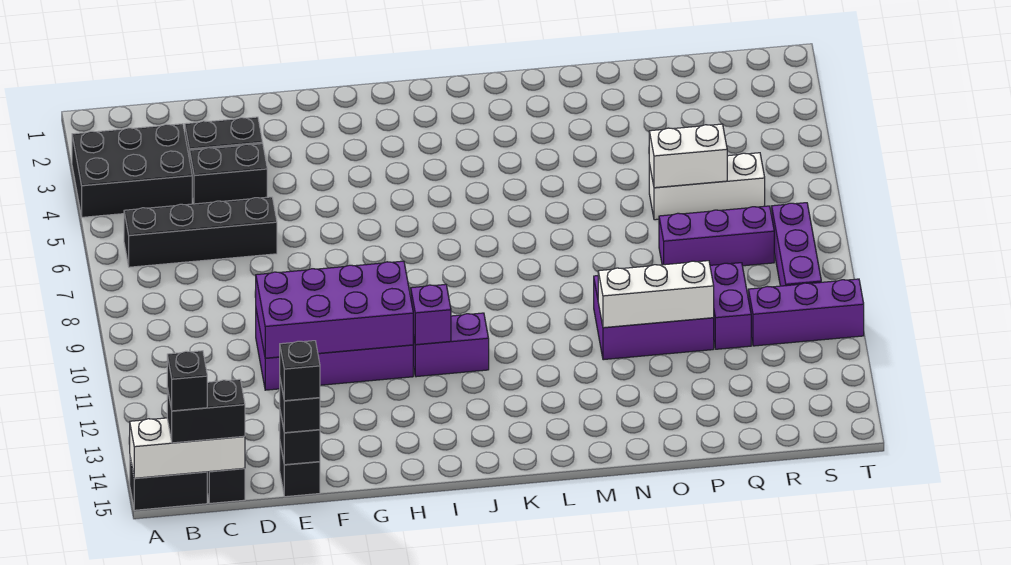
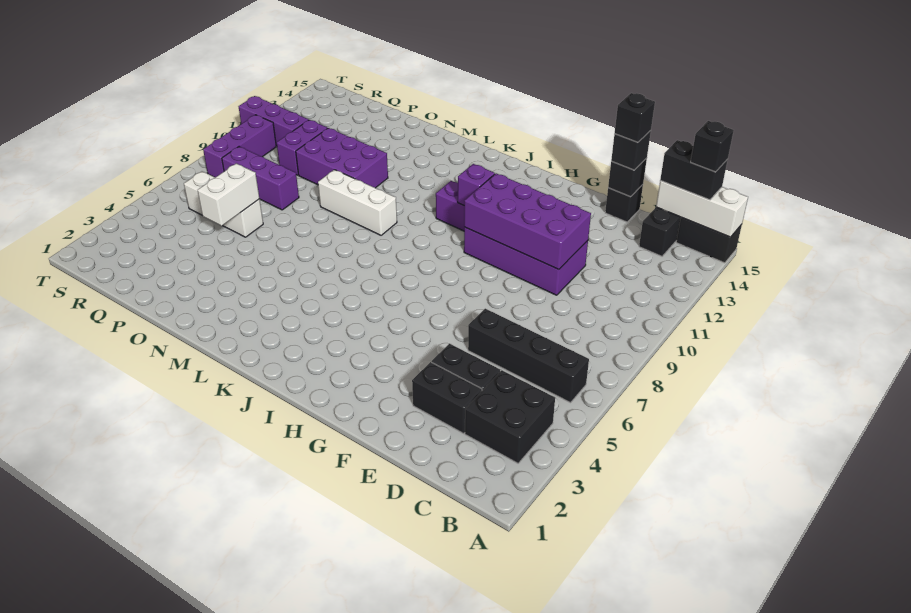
black 2x3 brick [72,124,192,217] -> black 2x2 brick [465,370,555,463]
white 1x3 brick [598,261,714,328] -> white 1x3 brick moved to [318,170,397,235]
white 1x2 brick [649,124,727,188] -> white 1x2 brick turned to [198,163,259,226]

